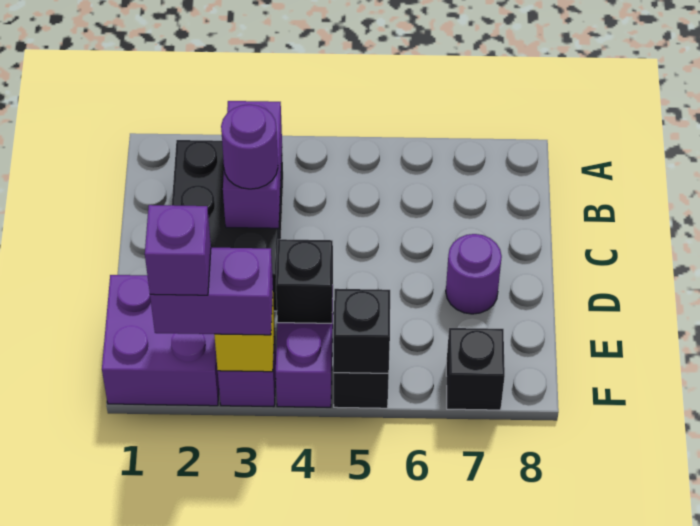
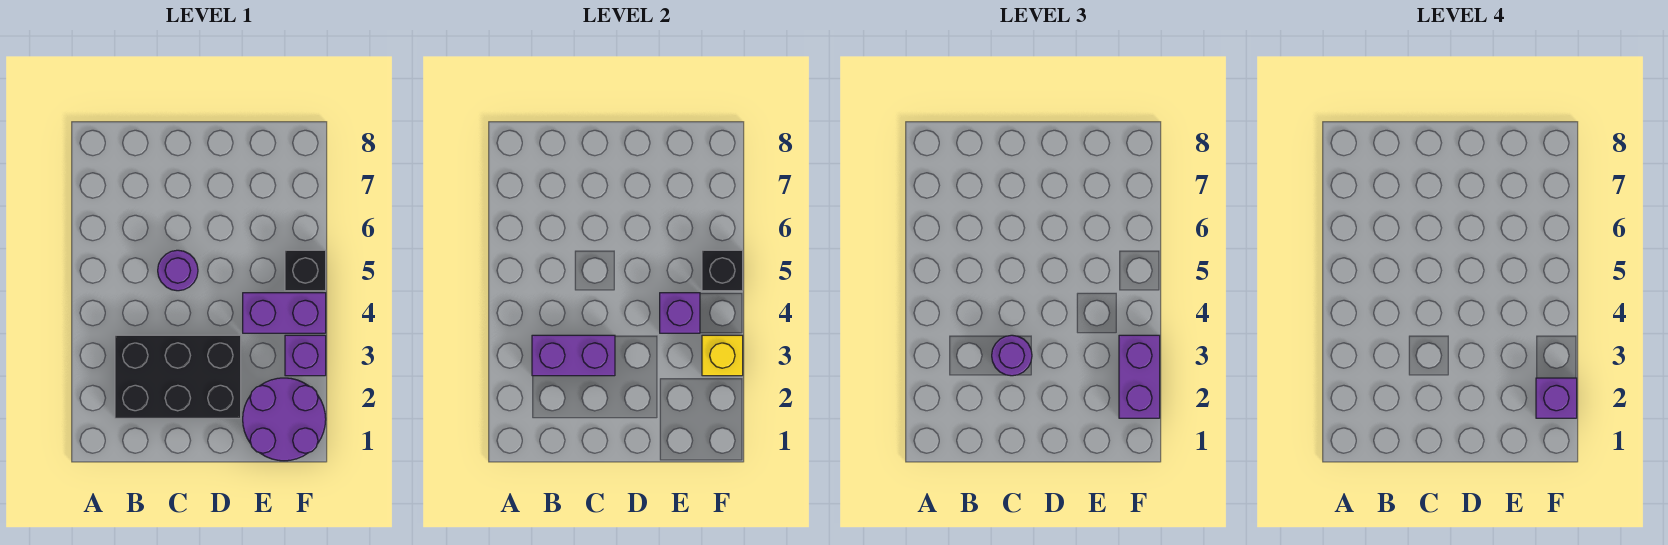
purple 1x1 round brick [446,234,502,314] -> purple 1x1 round brick moved to [158,250,198,291]
purple 2x2 brick [102,275,219,406] -> purple 2x2 round brick [243,378,326,461]
black 1x1 brick [276,239,333,323] -> purple 1x1 brick [660,293,700,333]
black 1x1 brick [446,328,505,410] -> none

